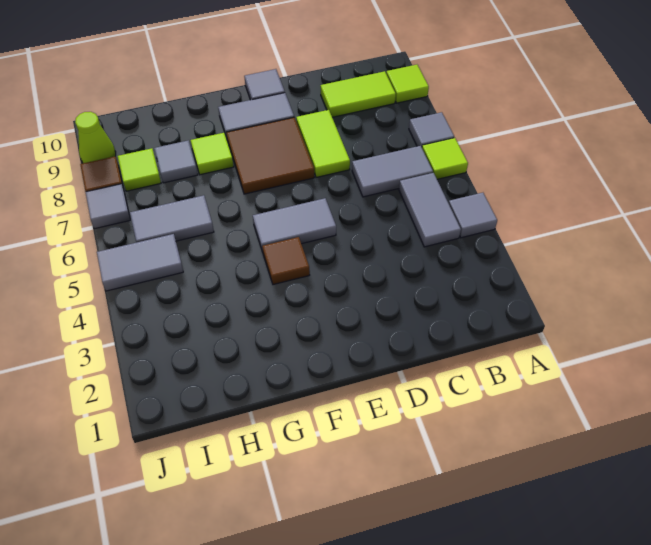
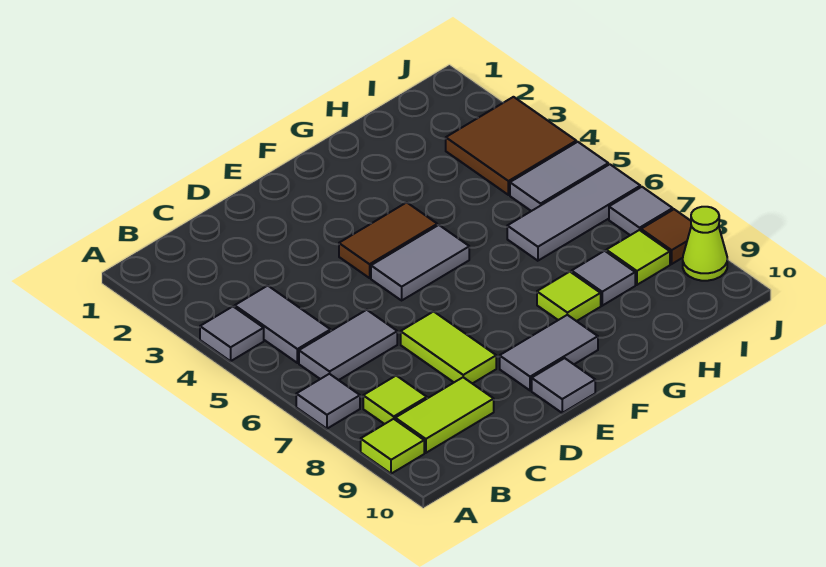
lime 1x1 tile [422,138,468,179] -> lime 1x1 tile moved to [363,376,427,424]
brown 2x2 tile [226,117,314,194] -> brown 2x2 tile moved to [446,97,576,195]
brown 1x1 tile [262,237,310,285] -> brown 1x2 tile [339,202,437,278]
grey 1x2 tile [130,195,214,242] -> grey 1x3 tile [507,164,640,261]

